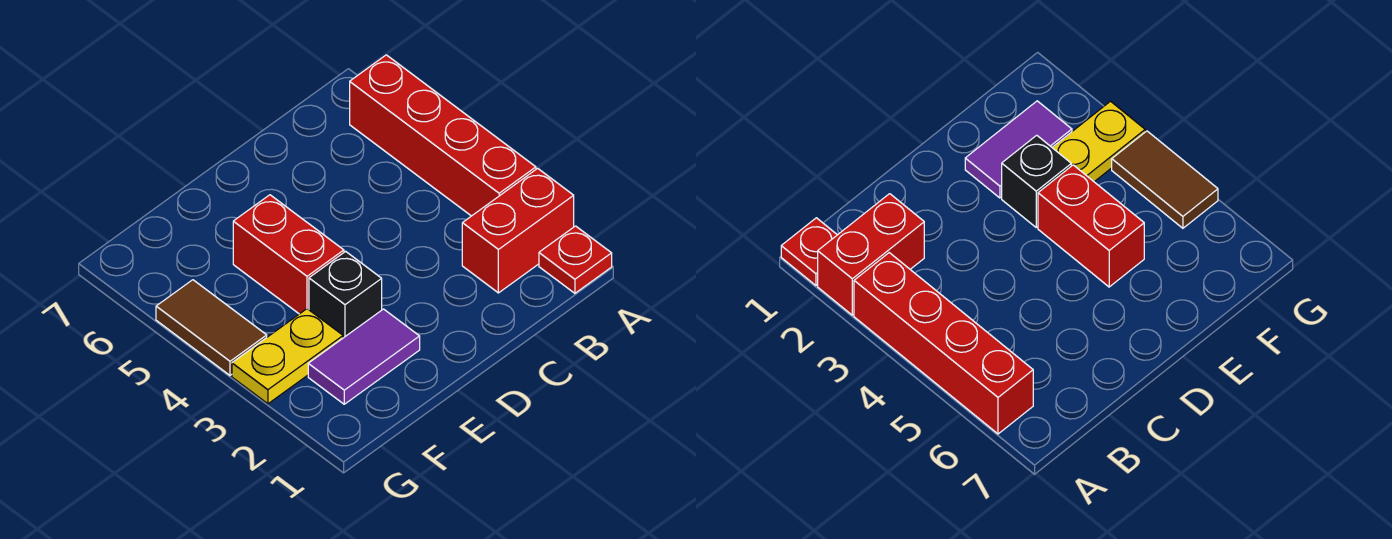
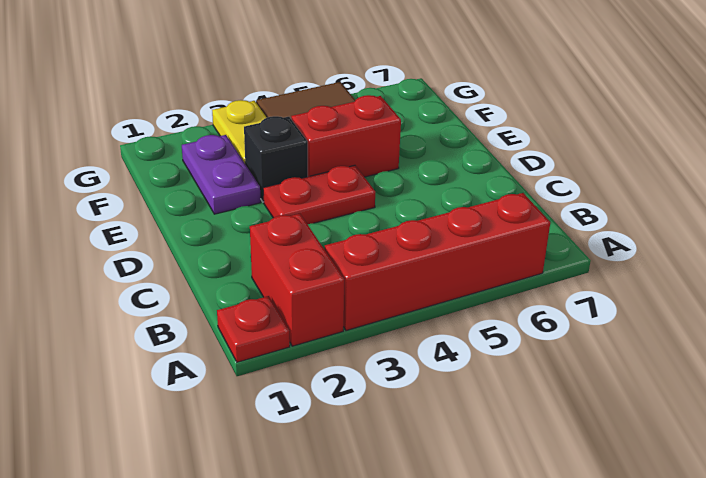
none -> red 1x2 plate [263,165,375,225]
purple 1x2 tile [308,309,420,404] -> purple 1x2 plate [182,135,261,214]

